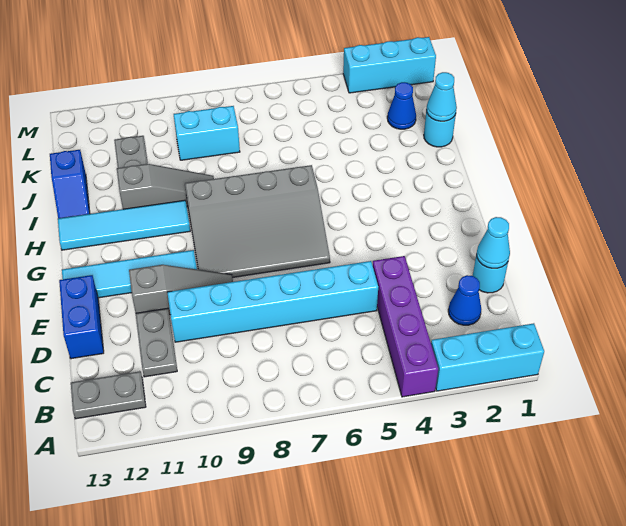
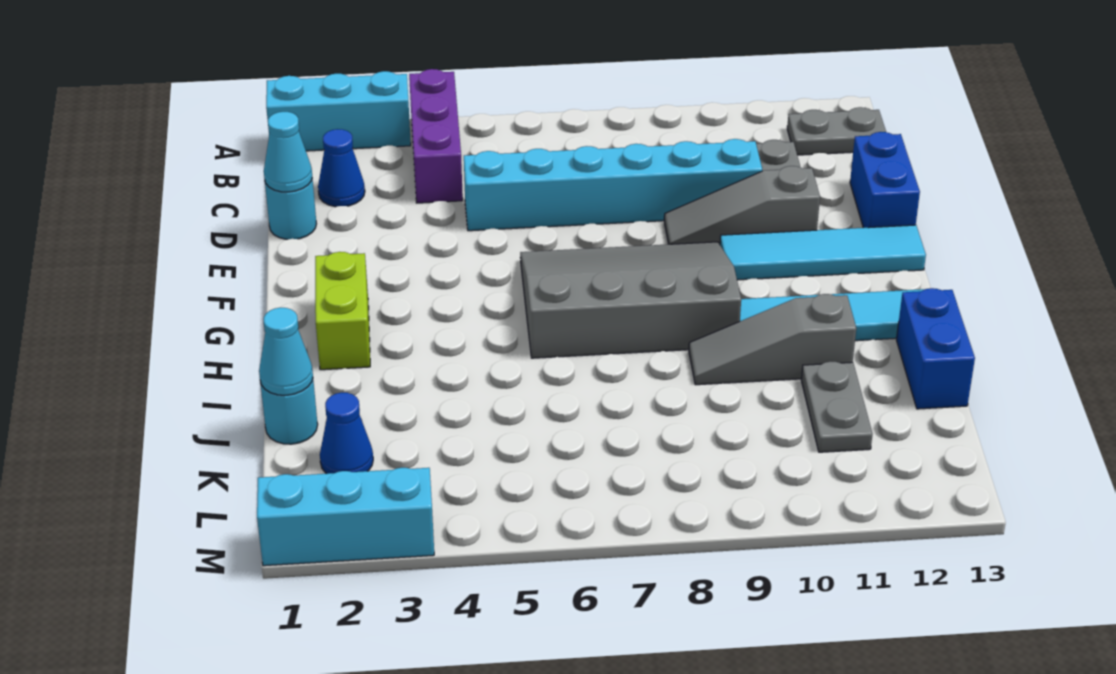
purple 1x4 brick [373,256,438,397] -> purple 1x3 brick [409,69,463,203]
none -> lime 1x2 brick [315,252,370,370]
blue 1x2 slope [50,150,90,218] -> blue 1x2 brick [896,288,975,409]
cyan 1x2 brick [174,106,240,160] -> none

